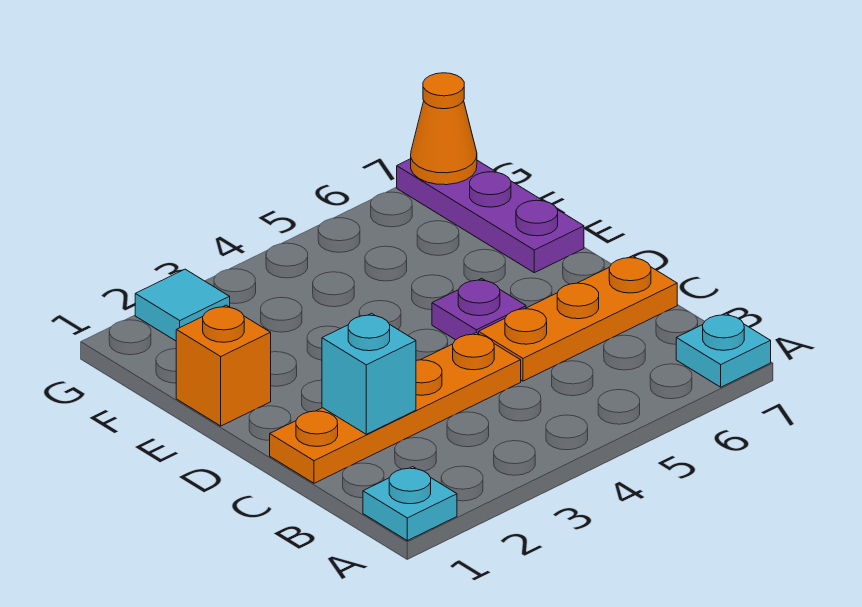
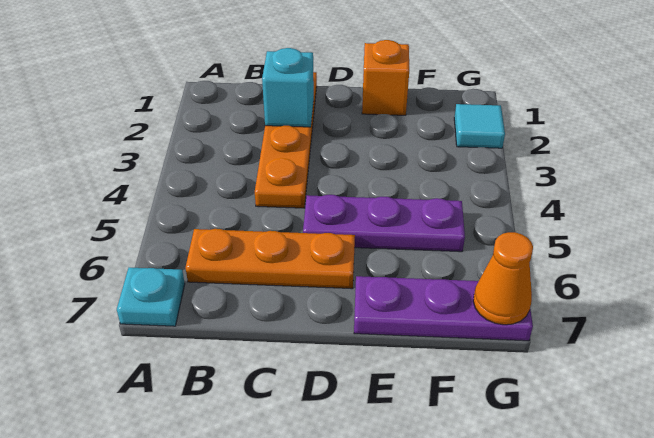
cyan 1x1 plate [363,467,457,541] -> none
orange 1x3 plate [479,256,677,381] -> orange 1x3 plate turned to [186,229,355,289]
purple 1x1 plate [432,278,526,340] -> purple 1x3 plate [303,195,465,252]

